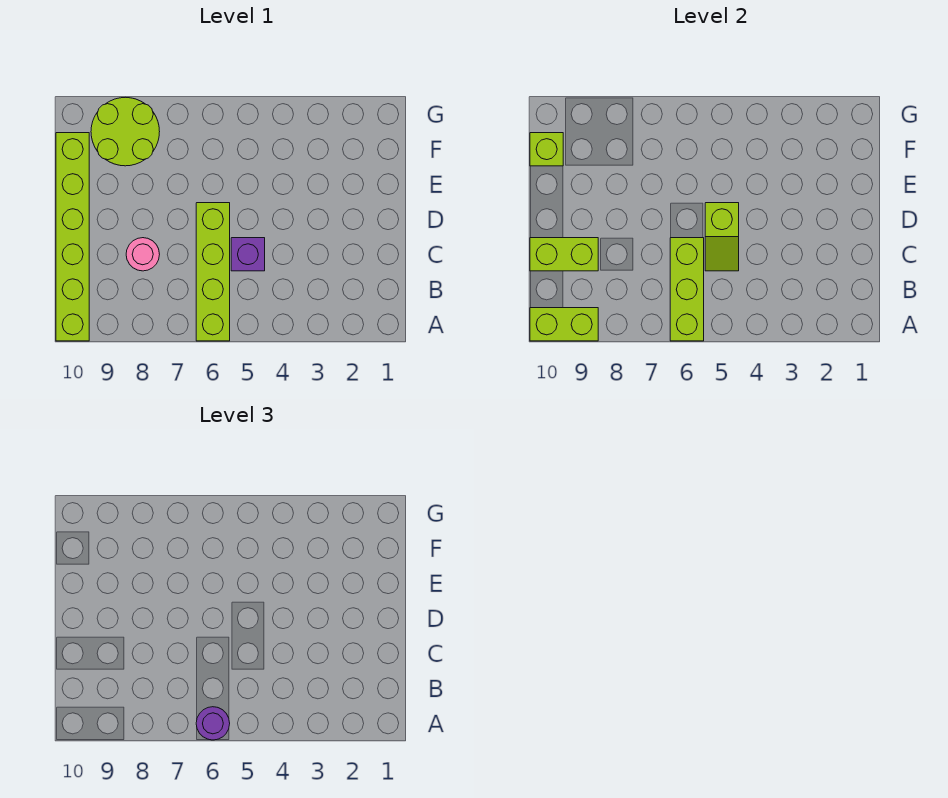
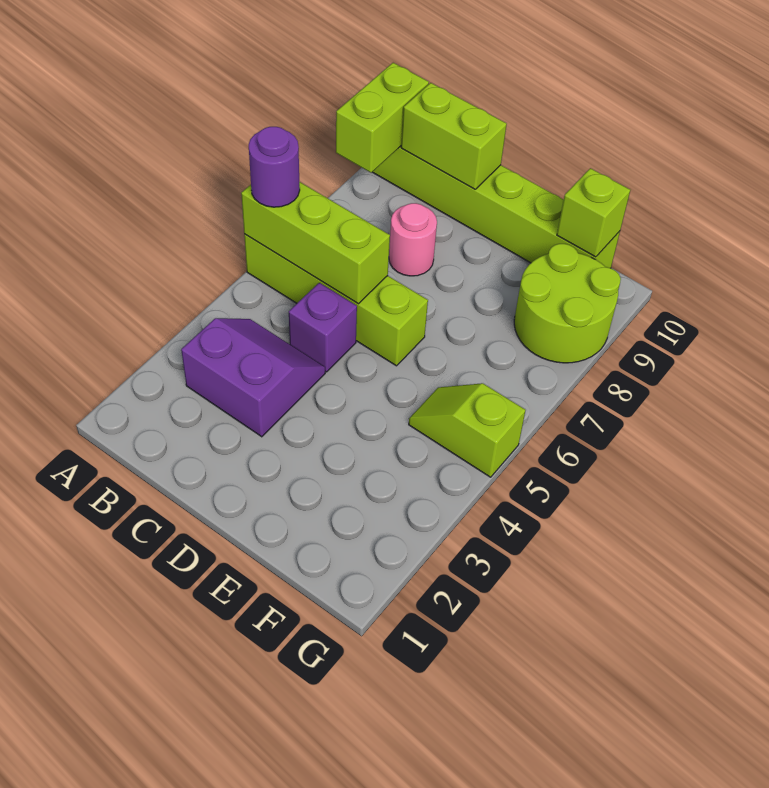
none -> purple 2x2 slope [181,318,325,437]
lime 1x2 slope [705,203,739,271] -> lime 1x2 slope moved to [409,383,526,477]
lime 1x2 brick [530,238,598,271] -> lime 1x2 brick turned to [401,83,507,189]

